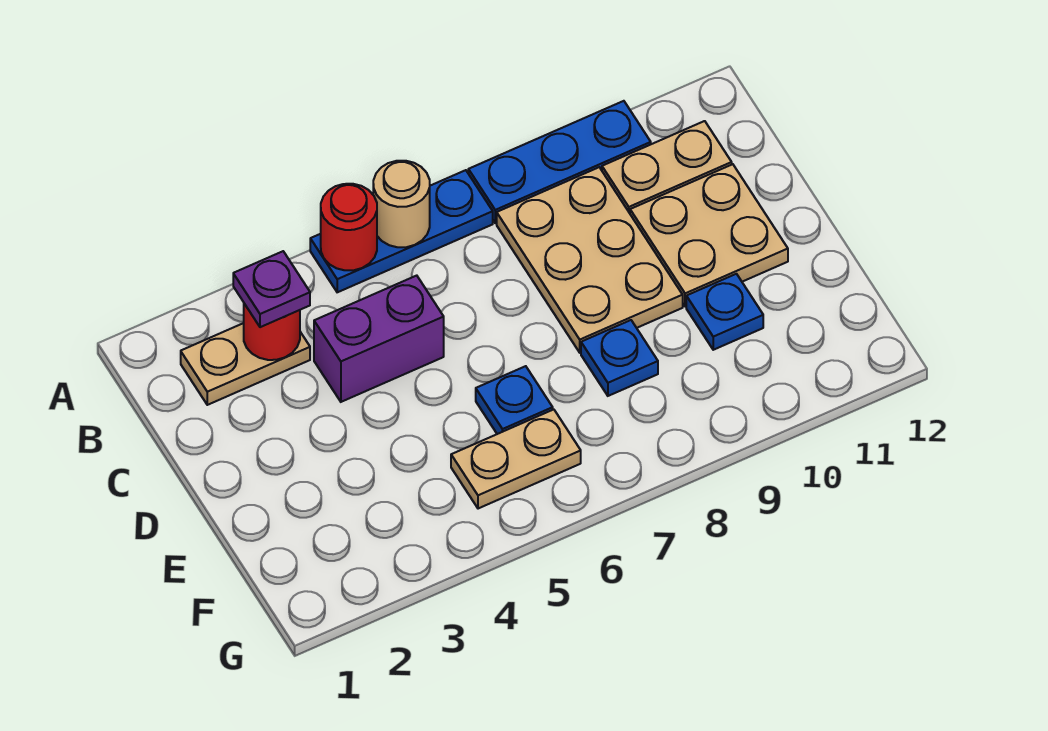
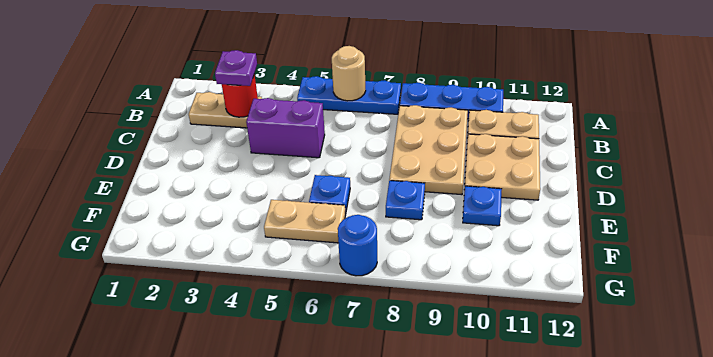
red 1x1 round brick [321,184,377,270] -> none
none -> blue 1x1 round brick [338,215,377,276]

